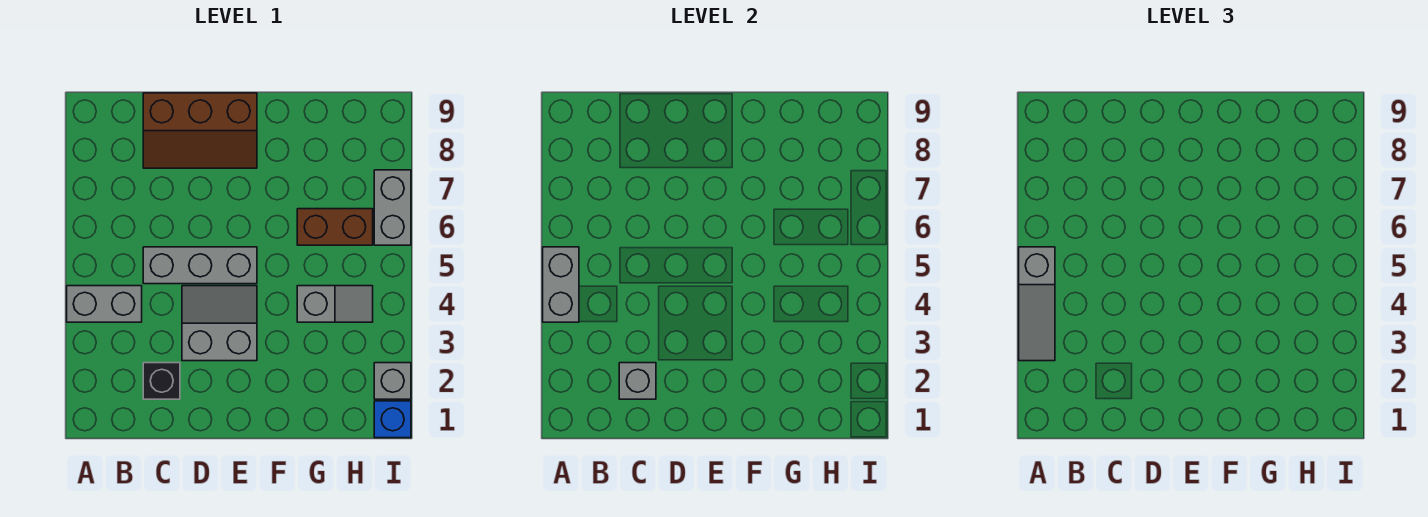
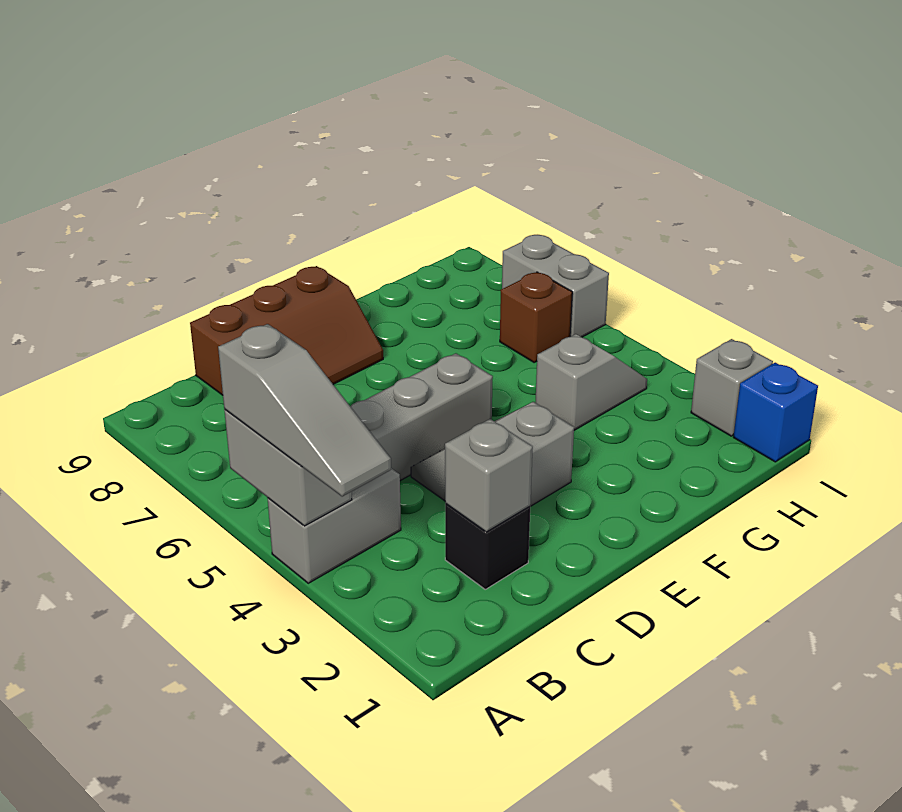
brown 1x2 brick [297,209,373,245] -> brown 1x1 brick [500,272,572,362]

